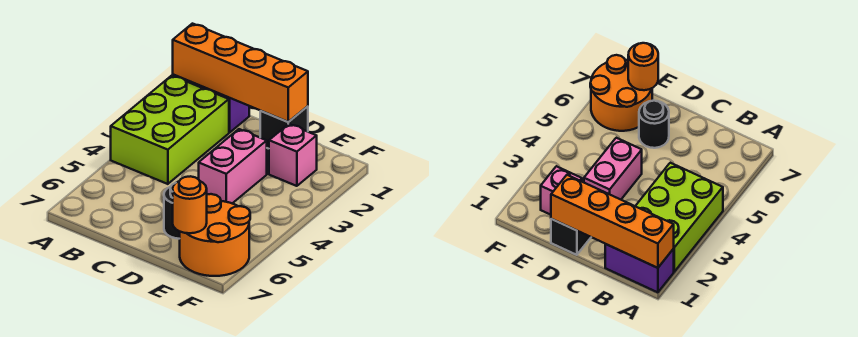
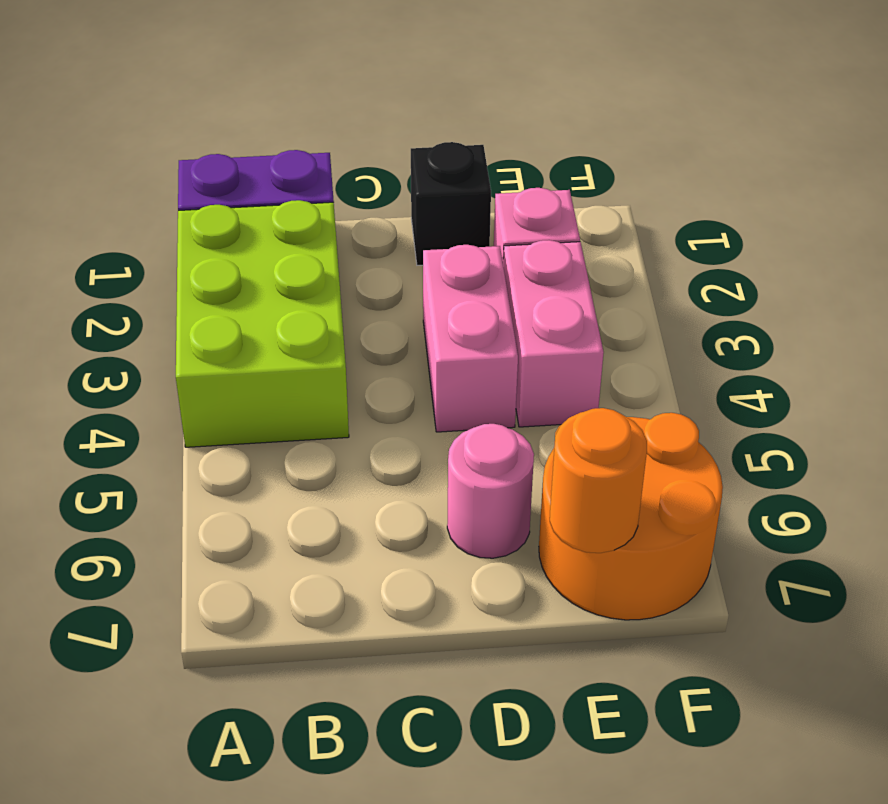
orange 1x4 brick [173,24,308,122] -> none
black 1x1 round brick [164,183,180,239] -> pink 1x1 round brick [447,424,534,558]
none -> pink 1x2 brick [503,240,604,427]

